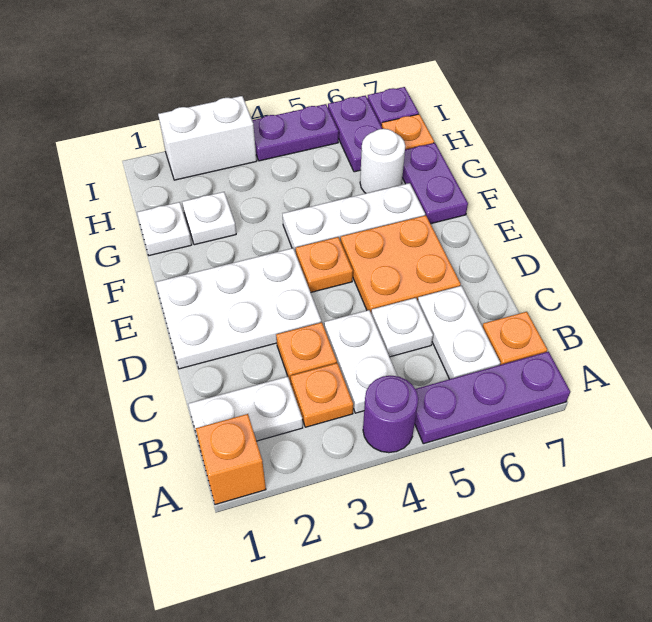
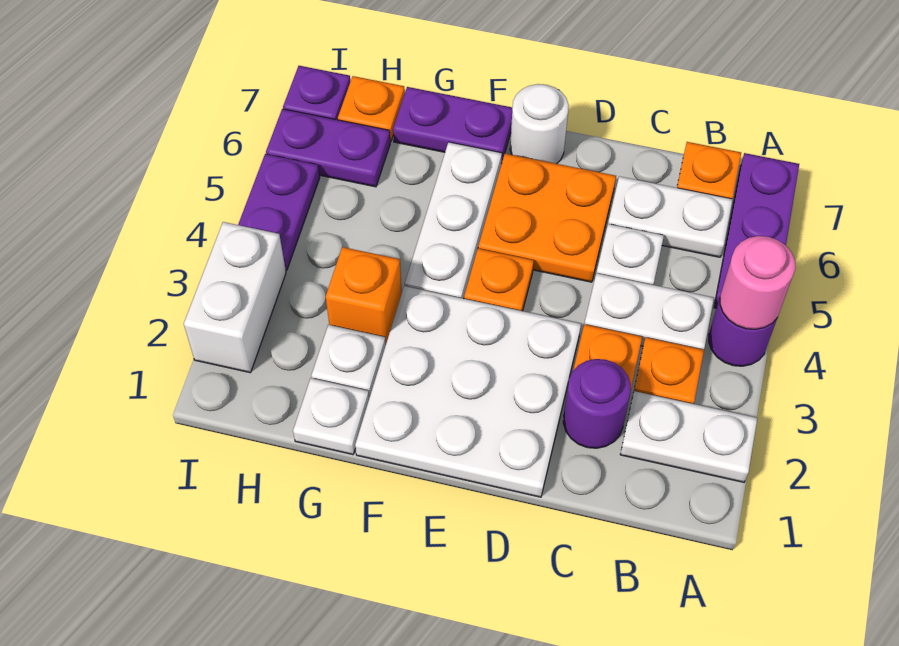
orange 1x1 brick [196,414,266,505] -> orange 1x1 brick moved to [326,247,402,343]
none -> pink 1x1 round brick [720,236,795,329]
white 1x2 plate [188,377,303,447] -> white 1x2 plate turned to [620,391,757,482]
none -> purple 1x1 round brick [563,359,631,448]
white 2x3 plate [156,248,321,369] -> white 3x3 plate [355,286,581,497]
white 1x1 round brick [360,129,405,193] -> white 1x1 round brick moved to [510,84,569,164]

